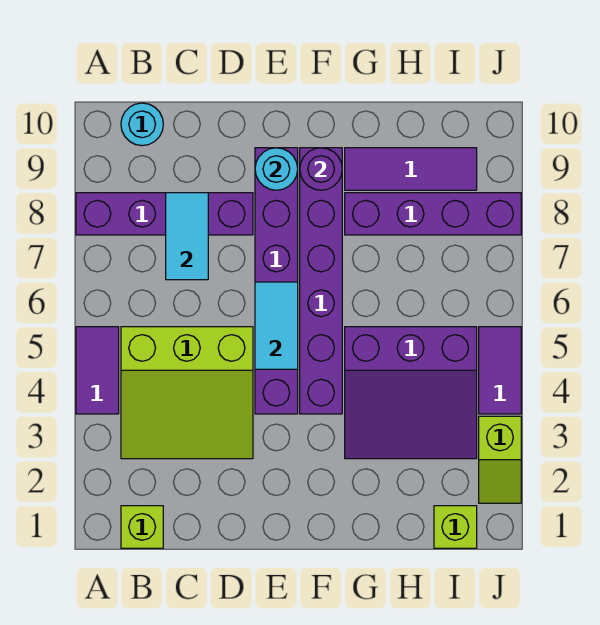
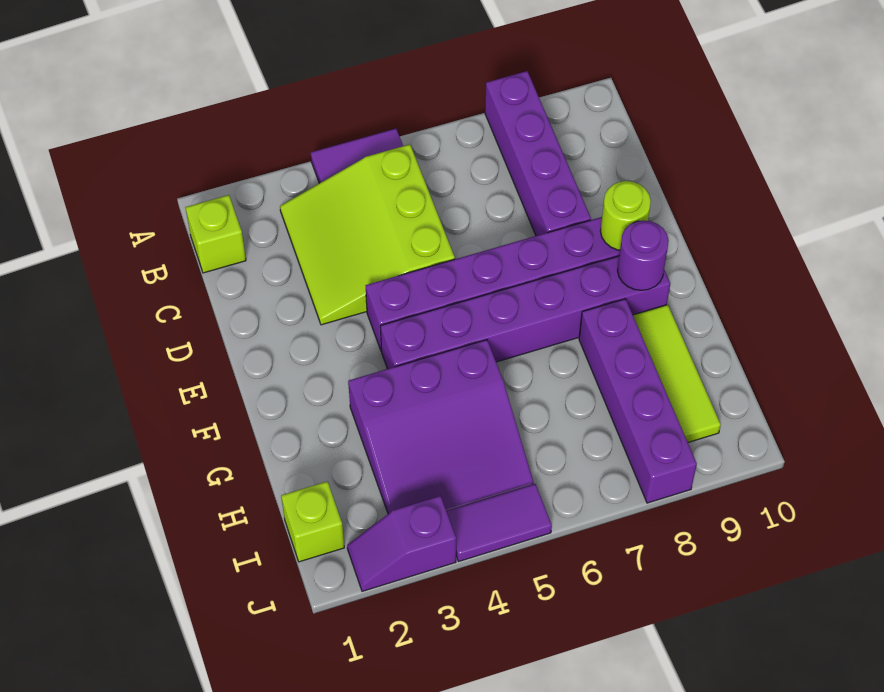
cyan 1x1 round brick [121,103,163,146] -> none
cyan 1x2 tile [166,193,208,280] -> none
cyan 1x2 tile [255,282,298,369] -> none
cyan 1x1 round brick [255,148,298,190] -> lime 1x1 round brick [600,181,651,250]
purple 3x3 slope [345,327,477,459] -> purple 3x3 slope turned to [348,340,534,514]
purple 1x3 tile [345,148,477,190] -> lime 1x3 tile [633,305,721,442]
lime 1x2 slope [479,416,521,503] -> purple 1x2 slope [347,496,456,591]

